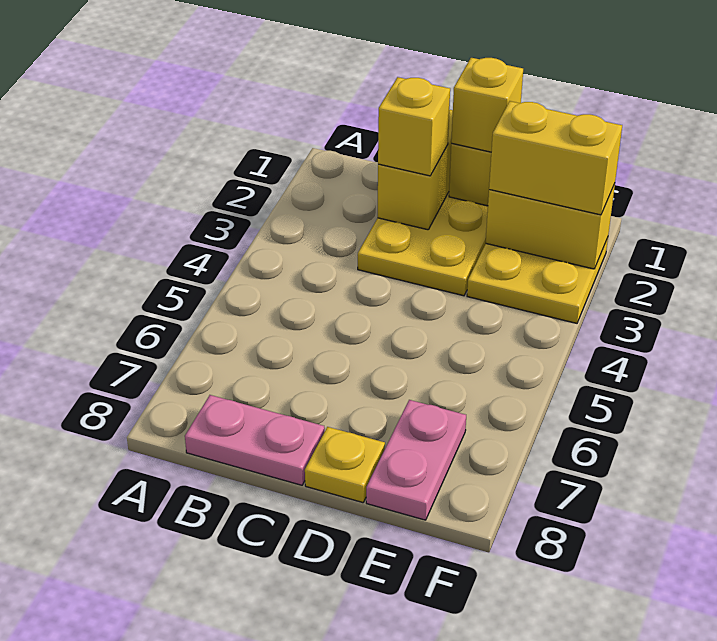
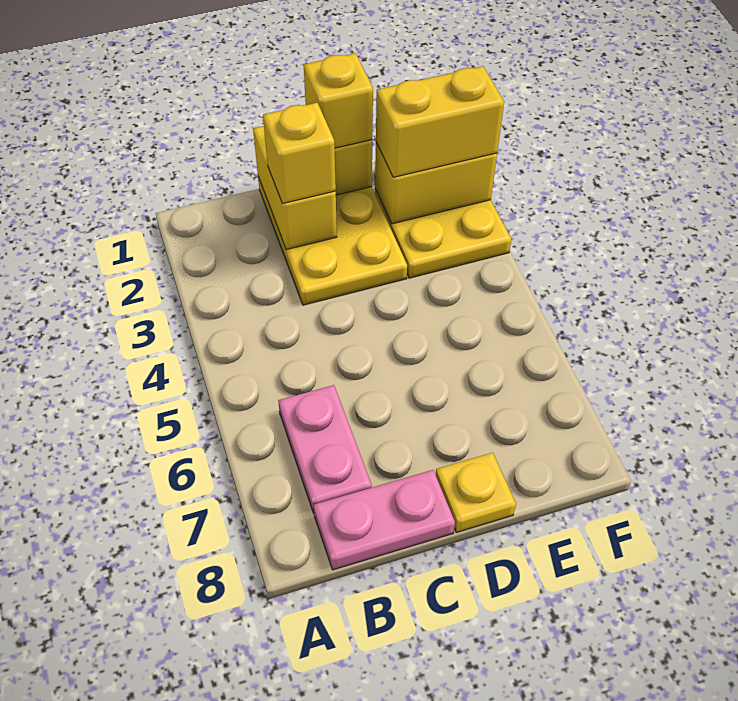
pink 1x2 plate [366,400,466,520] -> pink 1x2 plate moved to [278,385,372,513]

